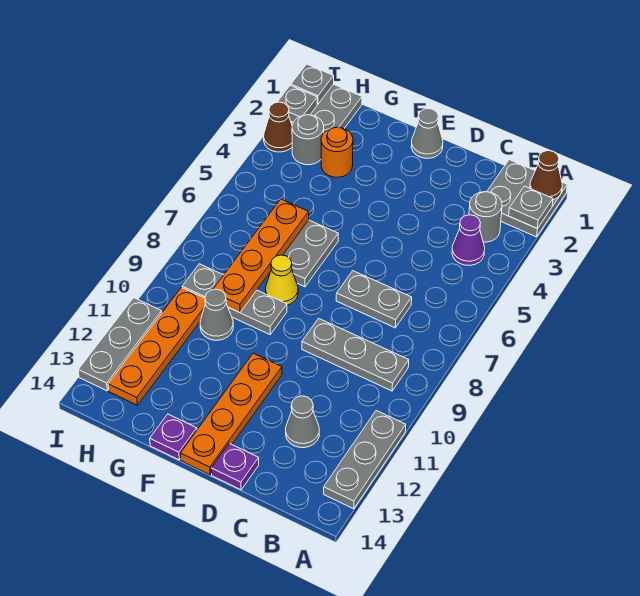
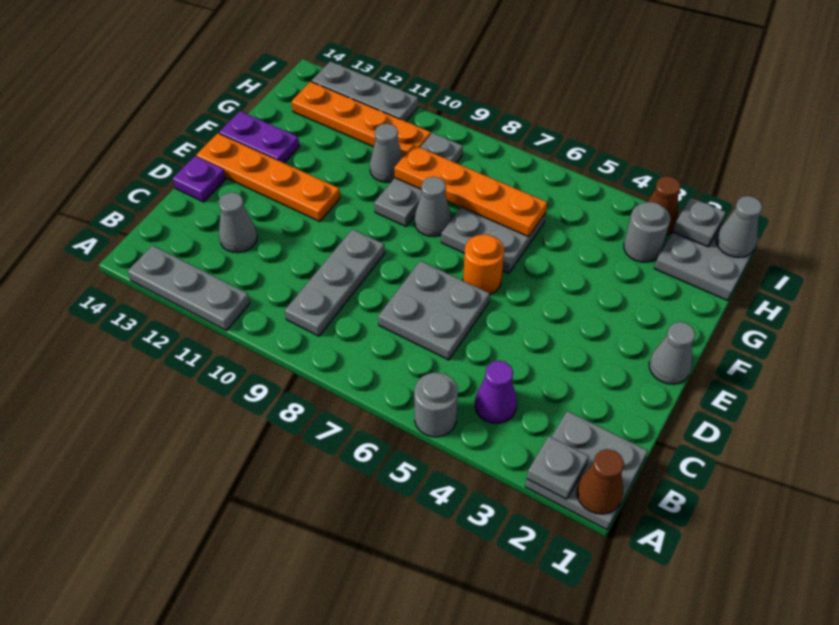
grey 1x1 round brick [469,192,502,242] -> grey 1x1 round brick moved to [414,373,458,437]
grey 1x2 plate [336,271,412,328] -> grey 2x2 plate [378,261,490,360]
yellow 1x1 cone [266,255,298,305] -> grey 1x1 cone [415,177,451,237]
purple 1x1 plate [150,414,197,460] -> purple 1x2 plate [219,111,299,163]
orange 1x1 round brick [321,127,353,177] -> orange 1x1 round brick moved to [463,235,504,294]
grey 1x1 plate [291,64,334,104] -> grey 1x1 cone [716,196,762,257]

